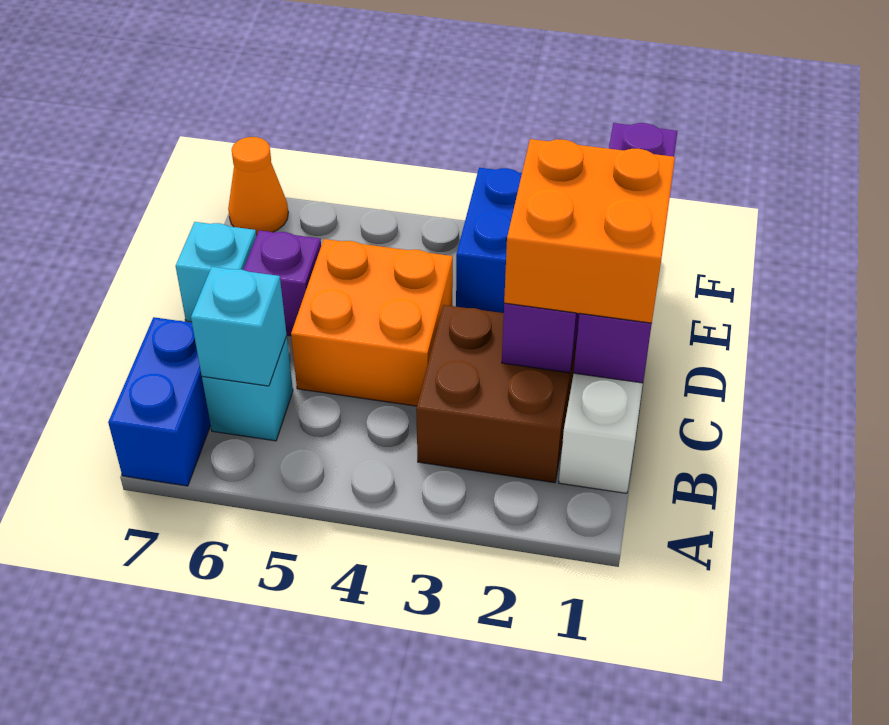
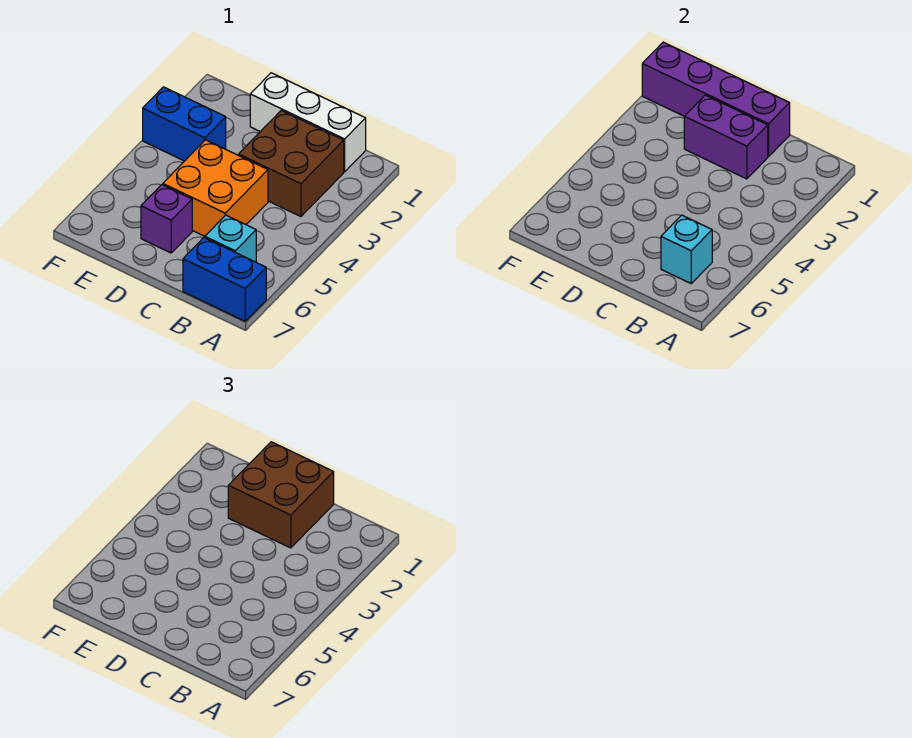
orange 2x2 brick [504,139,675,323] -> brown 2x2 brick [228,442,334,548]
cyan 1x1 brick [176,222,257,322] -> none
orange 1x1 cone [228,137,288,235] -> none

